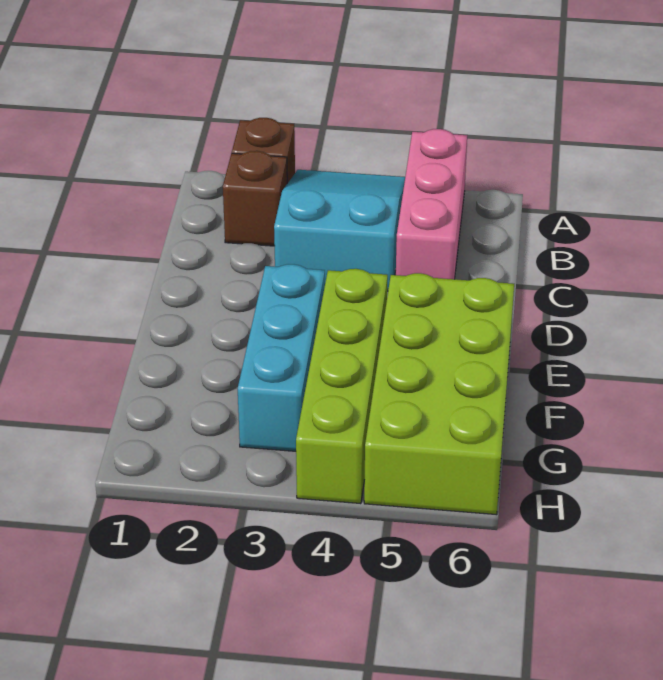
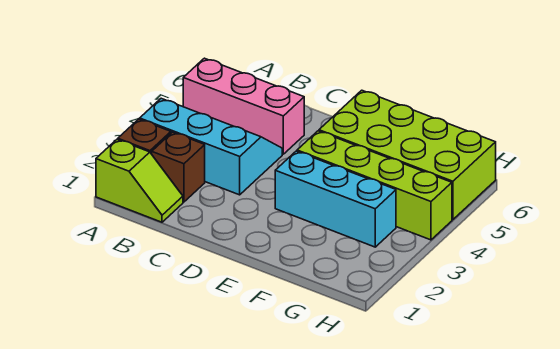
none -> lime 1x2 slope [96,139,183,222]
cyan 2x3 slope [274,170,405,291] -> cyan 2x3 slope turned to [140,98,282,195]

